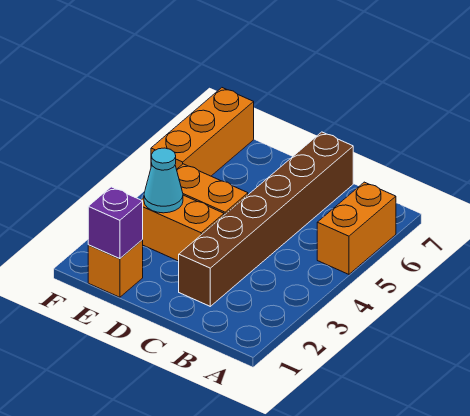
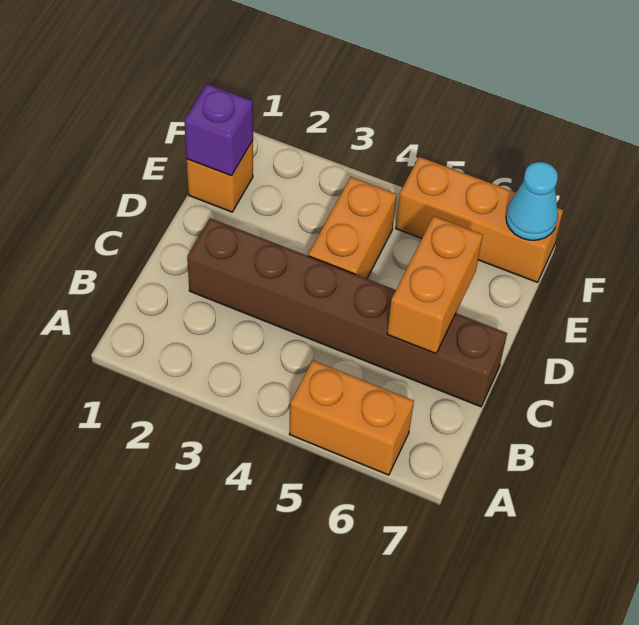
orange 1x2 brick [141,195,224,261] -> orange 1x2 brick moved to [387,216,483,353]
cyan 1x1 cone [144,148,183,213] -> cyan 1x1 cone moved to [506,162,558,240]

